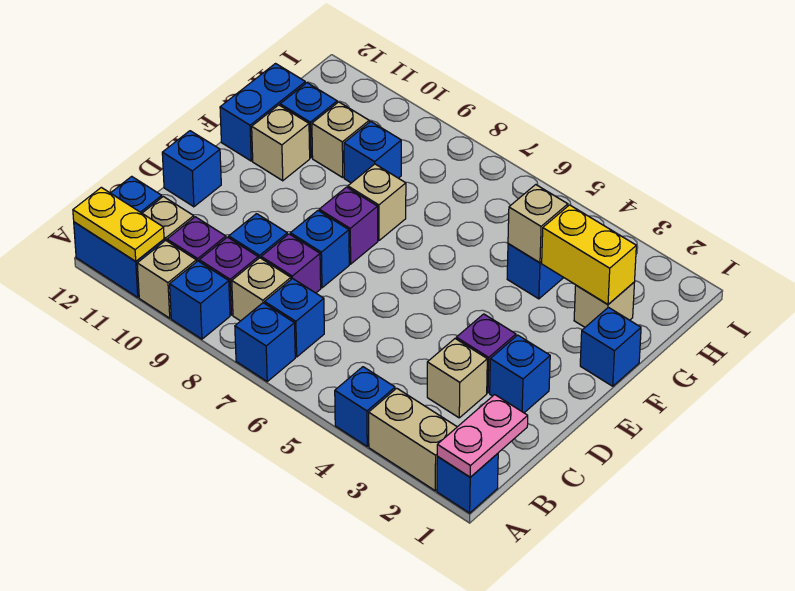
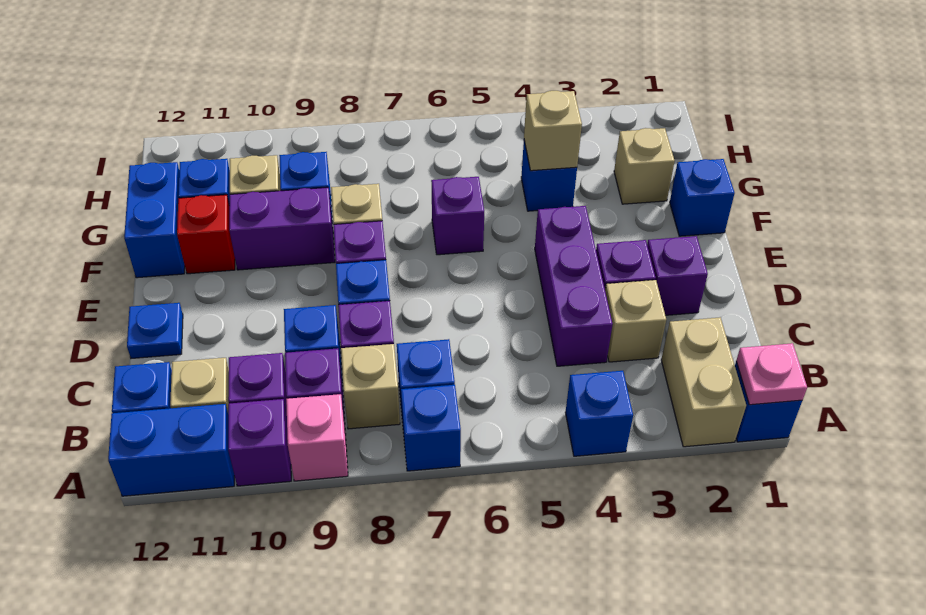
pink 1x2 plate [437,395,528,477] -> pink 1x1 plate [736,343,807,405]
tan 1x2 brick [369,388,457,491] -> tan 1x2 brick turned to [661,318,746,447]
blue 1x1 brick [170,261,230,339] -> pink 1x1 brick [286,394,348,481]
tan 1x1 brick [137,240,196,318] -> purple 1x1 brick [228,399,291,486]
yellow 1x2 plate [73,187,164,261] -> none
none -> purple 1x3 brick [535,206,613,366]
blue 1x1 brick [490,335,550,413] -> purple 1x1 brick [647,236,708,315]
blue 1x1 brick [162,131,221,207] -> blue 1x1 plate [127,303,183,358]
none -> purple 1x1 brick [431,177,484,255]
none -> purple 1x2 brick [229,187,335,270]
tan 1x1 brick [252,105,310,181] -> red 1x1 brick [177,195,235,274]
yellow 1x2 brick [542,205,636,304] -> none

